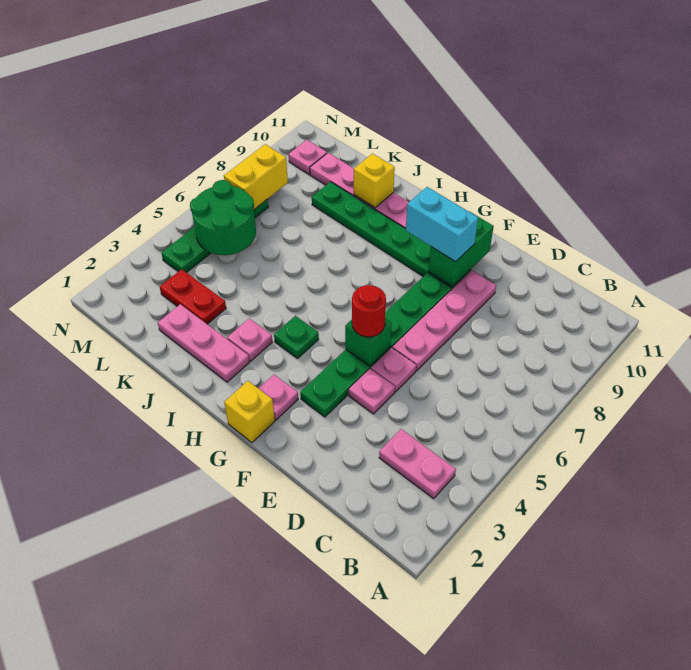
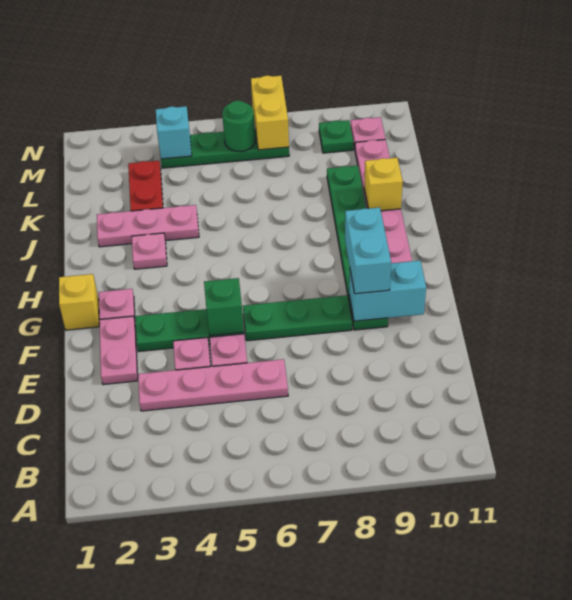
pink 1x2 plate [379,429,456,499] -> pink 1x2 plate moved to [99,316,138,385]
pink 1x4 plate [393,270,496,371] -> pink 1x4 plate moved to [138,359,288,411]
red 1x1 round brick [352,285,386,337] -> none
green 1x2 brick [429,211,494,287] -> cyan 1x2 brick [349,261,426,321]
green 1x1 plate [274,316,319,358] -> green 1x1 plate moved to [319,120,353,153]
pink 1x3 plate [158,304,250,382] -> pink 1x3 plate turned to [97,205,199,247]
green 2x2 round brick [190,180,256,255] -> green 1x1 round brick [222,101,255,152]
none -> cyan 1x1 brick [156,106,192,159]
yellow 1x2 brick [224,144,288,209] -> yellow 1x2 brick turned to [251,76,289,150]

